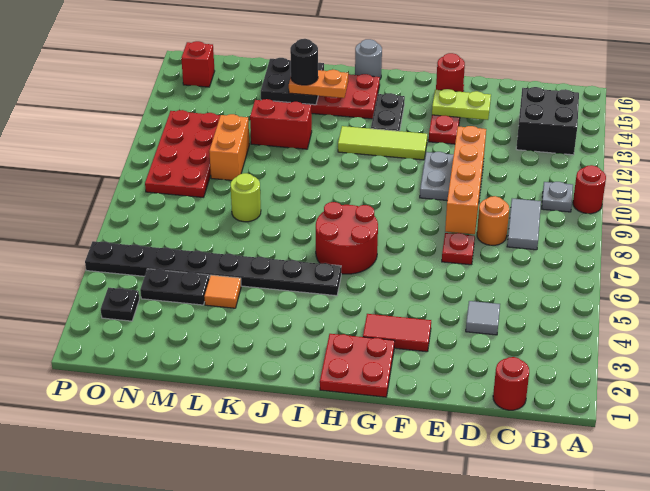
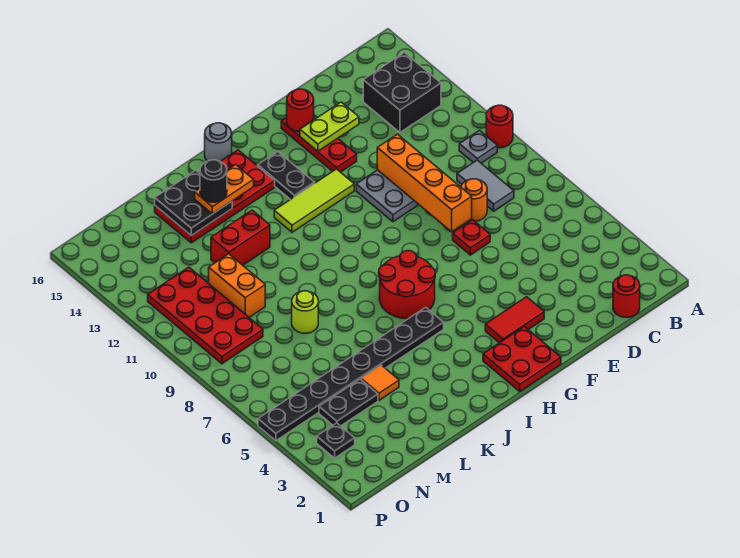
grey 1x1 tile [466,301,500,335] -> none
red 1x1 brick [181,41,215,87] -> none

